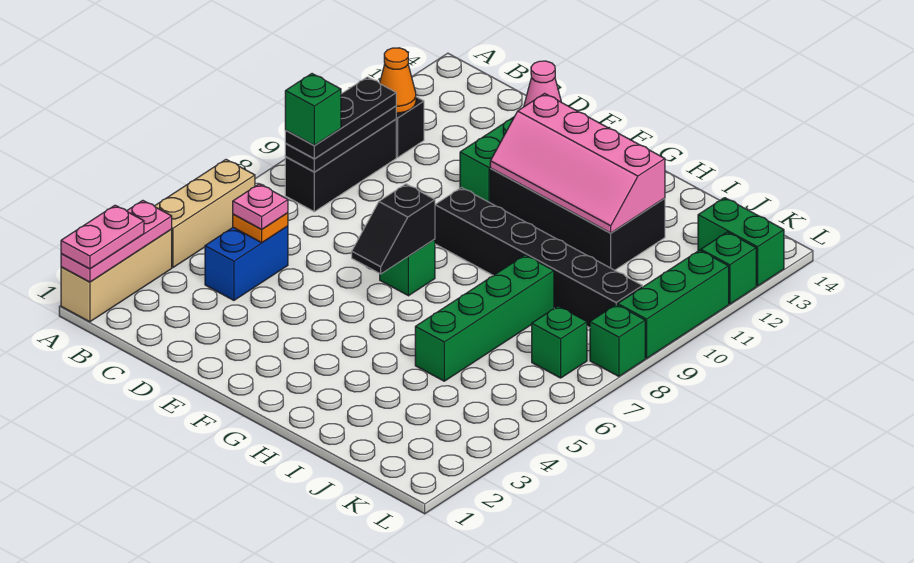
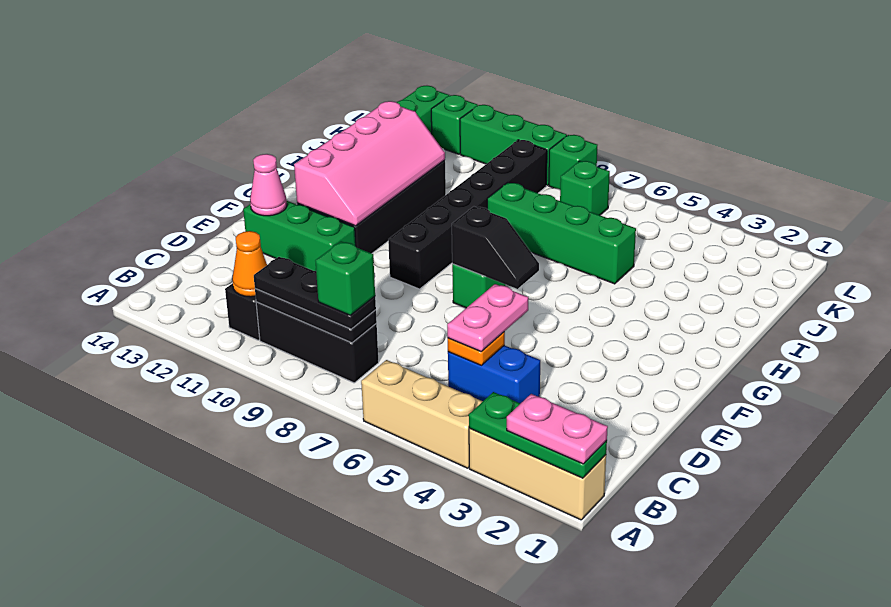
pink 1x3 plate [61,200,172,282] -> green 1x3 plate [469,392,607,478]
pink 1x1 plate [233,184,288,229] -> pink 1x2 plate [447,284,528,352]

